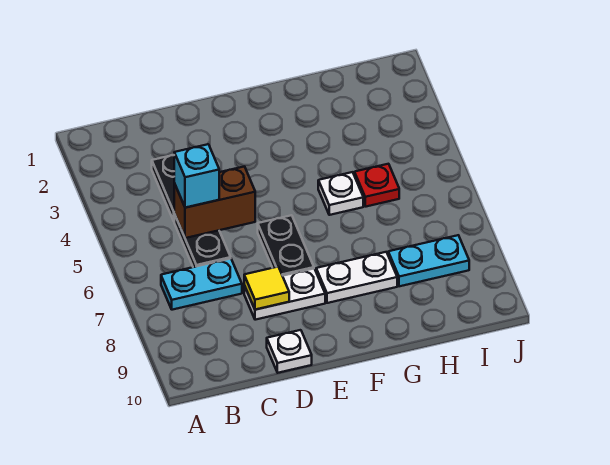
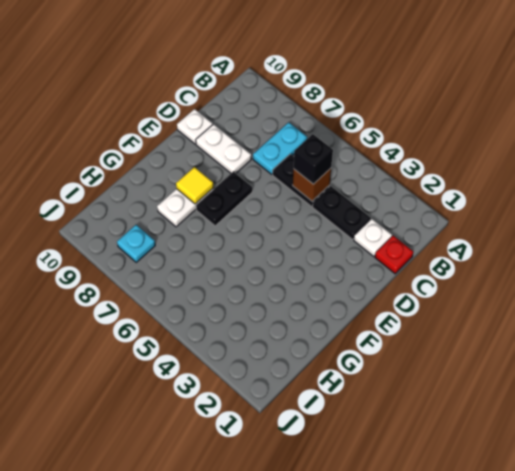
brown 1x2 brick [174,167,255,238] -> brown 1x1 brick [293,168,331,201]
cyan 1x1 brick [174,144,219,208] -> black 1x1 brick [294,134,333,184]
white 1x2 plate [244,269,325,320] -> white 1x2 plate turned to [196,124,251,173]
yellow 1x1 tile [244,267,289,310] -> yellow 1x1 tile moved to [176,167,213,204]
black 1x2 plate [258,215,314,276] -> black 1x2 plate turned to [196,172,252,226]
white 1x1 plate [318,172,363,215] -> white 1x1 plate moved to [354,219,392,257]
red 1x1 plate [354,164,399,207] -> red 1x1 plate moved to [375,236,413,274]
cyan 1x2 plate [388,235,469,286] -> cyan 1x1 plate [117,225,155,262]

